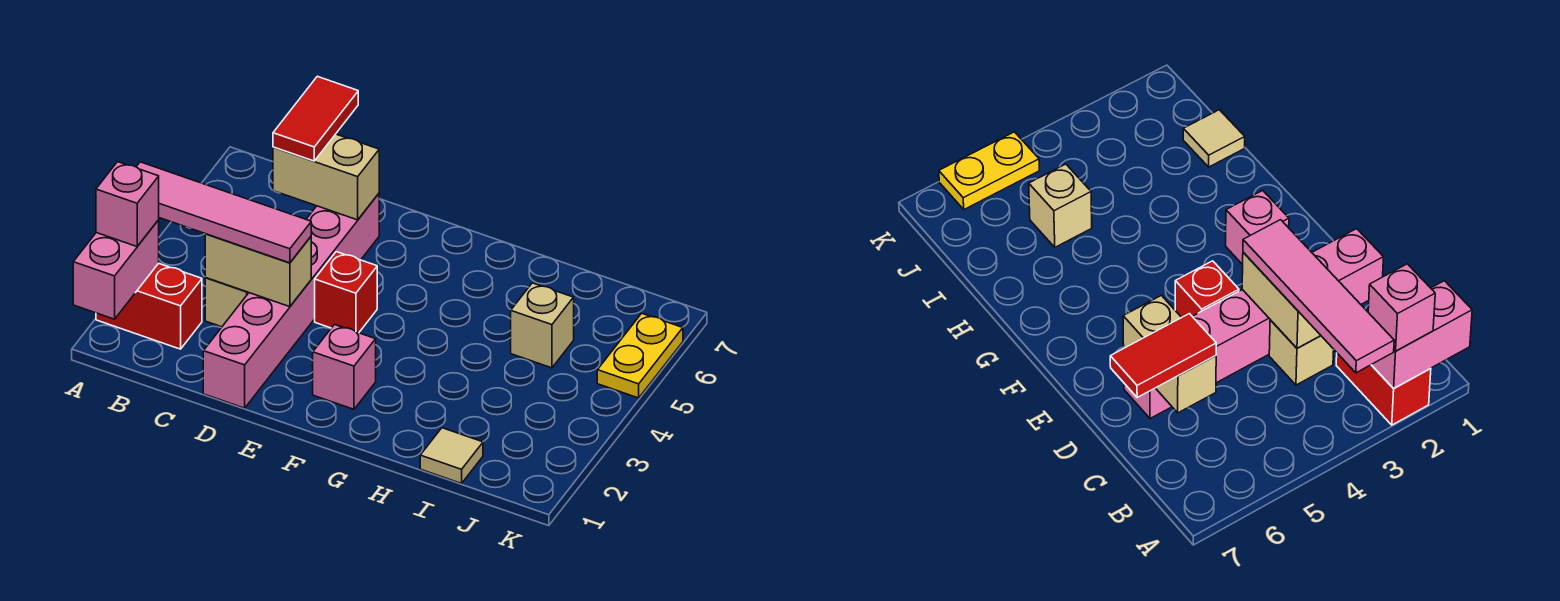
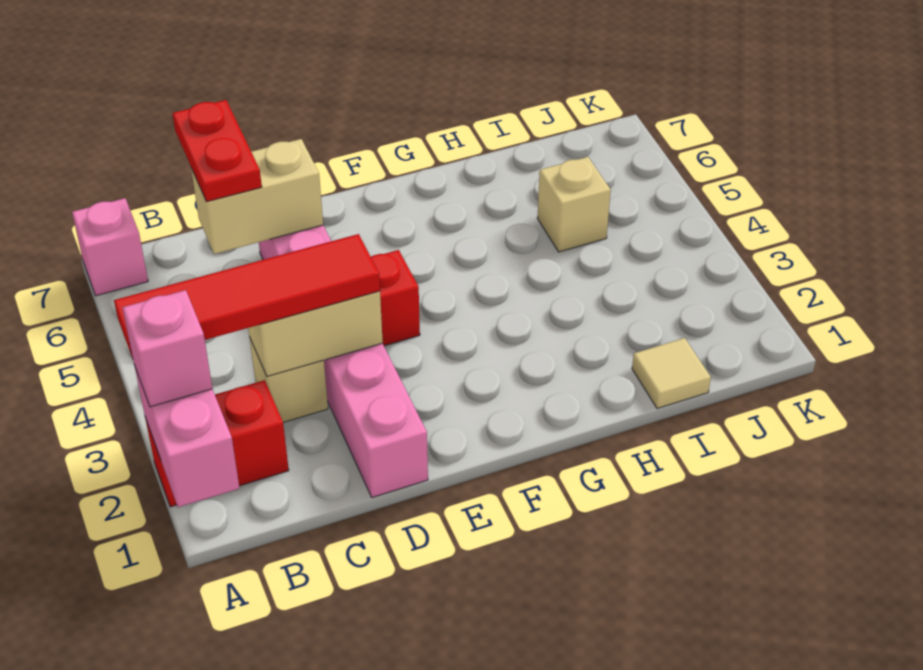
pink 1x4 tile [136,162,311,263] -> red 1x4 tile [114,234,380,359]
red 1x2 tile [273,76,358,161] -> red 1x2 plate [172,100,262,202]
pink 1x1 brick [313,325,376,409] -> pink 1x1 brick moved to [72,198,148,296]
yellow 1x2 plate [597,313,683,398] -> none

